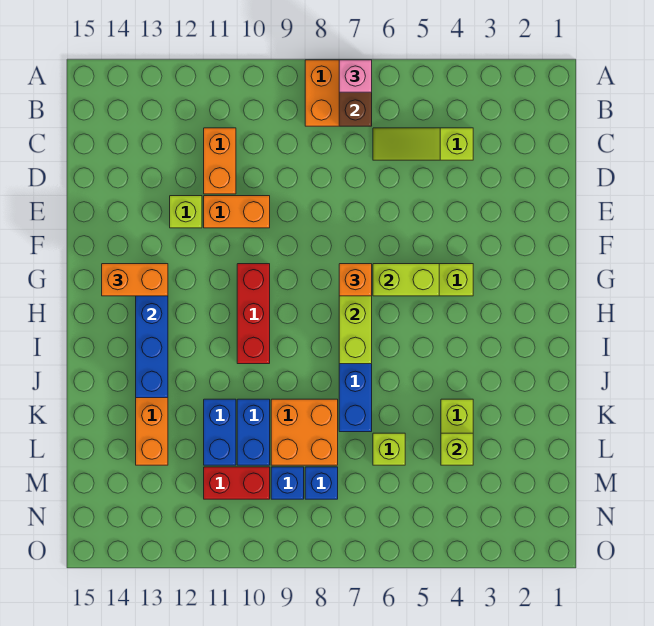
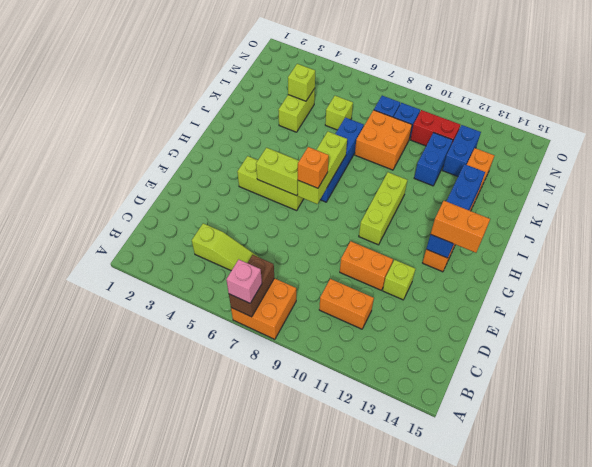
orange 1x2 brick [204,128,236,194] -> orange 1x2 brick turned to [319,279,374,329]
red 1x3 brick [237,264,270,364] -> lime 1x3 brick [359,172,407,245]
blue 1x2 brick [237,399,270,465] -> blue 1x2 brick moved to [442,125,481,177]

